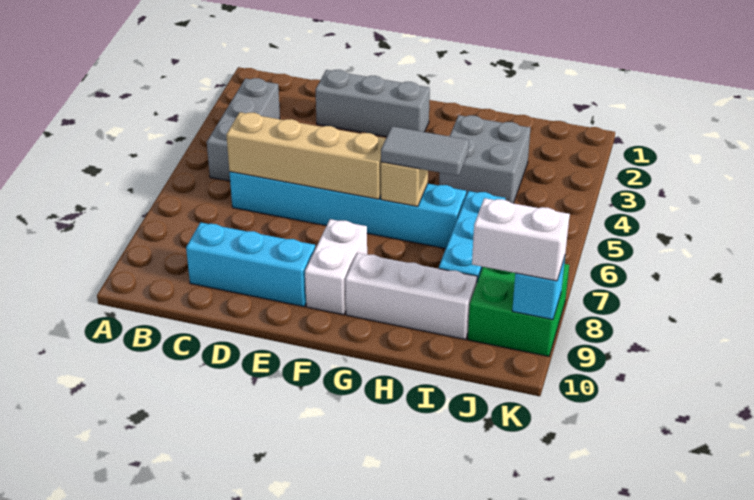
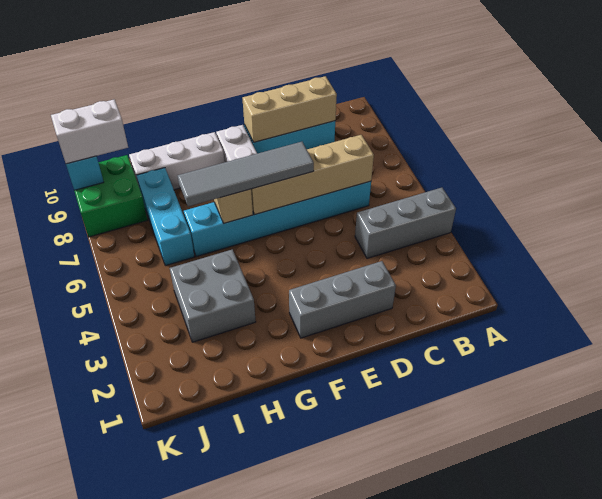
grey 1x3 brick [207,78,280,181] -> grey 1x3 brick turned to [355,188,456,258]
none -> tan 1x3 brick [242,76,337,142]
grey 1x2 tile [381,126,469,176] -> grey 1x4 tile [178,142,314,206]

